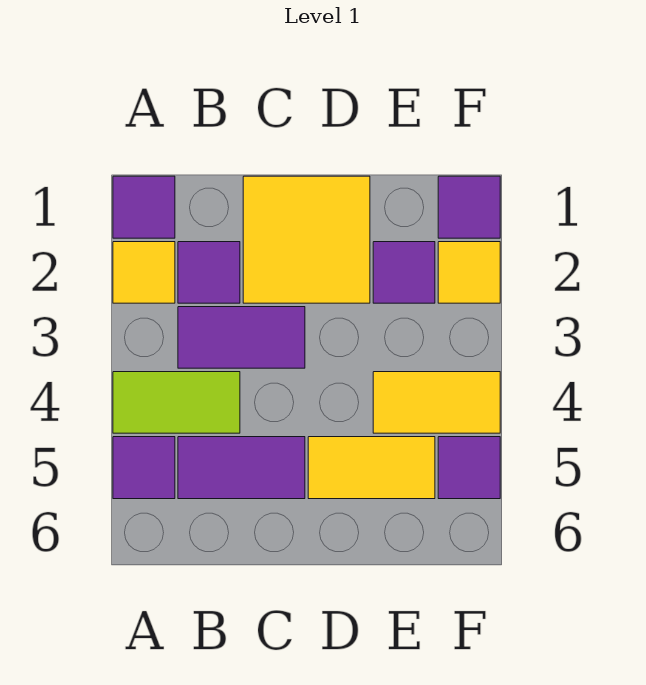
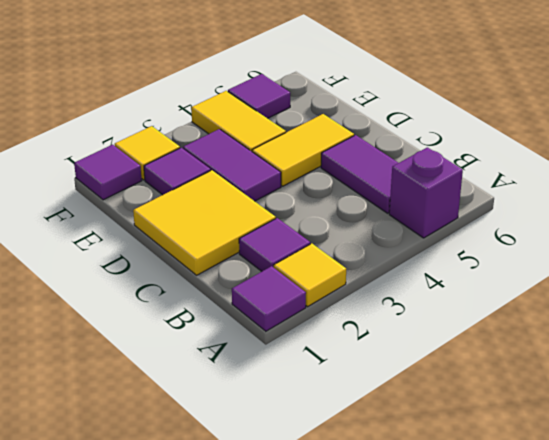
lime 1x2 tile [113,372,240,433] -> none
purple 1x1 tile [113,437,175,499] -> purple 1x1 brick [389,147,463,238]
purple 1x2 tile [178,307,305,368] -> purple 1x2 tile moved to [183,129,281,201]
yellow 1x2 tile [308,437,435,499] -> yellow 1x2 tile turned to [252,114,354,186]

